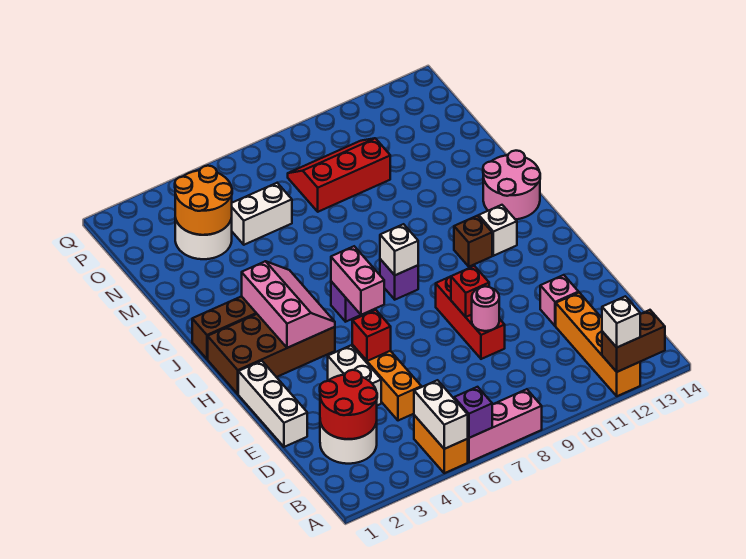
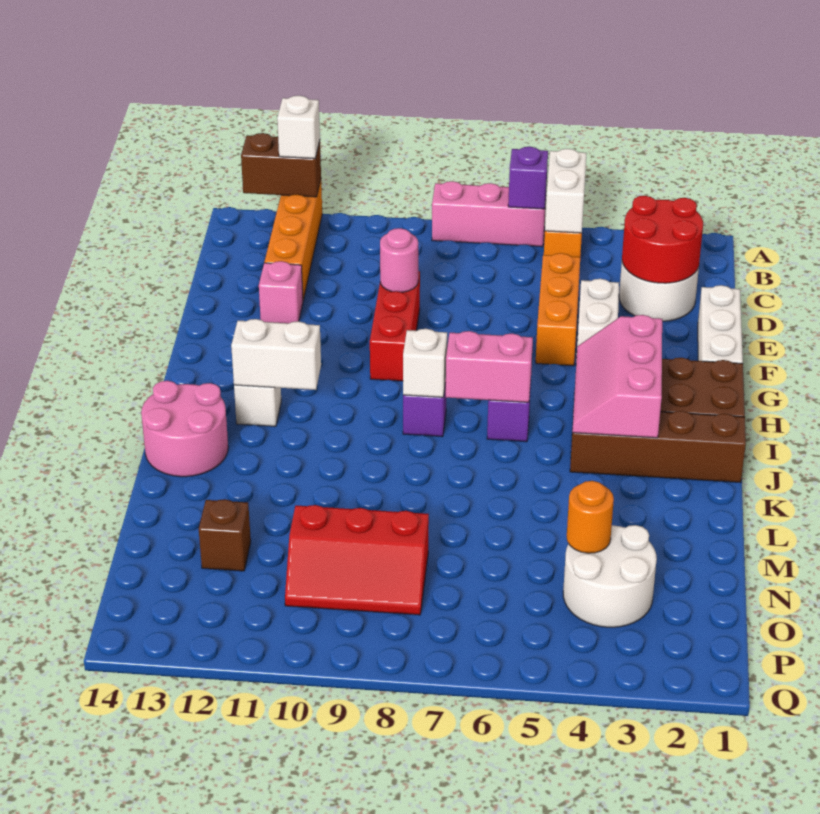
red 1x1 brick [352,310,391,361] -> none
red 1x1 brick [451,266,489,317] -> none
pink 1x2 brick [331,246,384,315] -> pink 1x2 brick turned to [446,331,533,402]
brown 1x1 brick [454,216,492,267] -> brown 1x1 brick moved to [199,499,251,571]
orange 2x2 round brick [175,166,232,235] -> orange 1x1 round brick [567,481,614,553]
white 1x2 brick [232,183,292,245] -> white 1x2 brick moved to [231,319,321,390]

